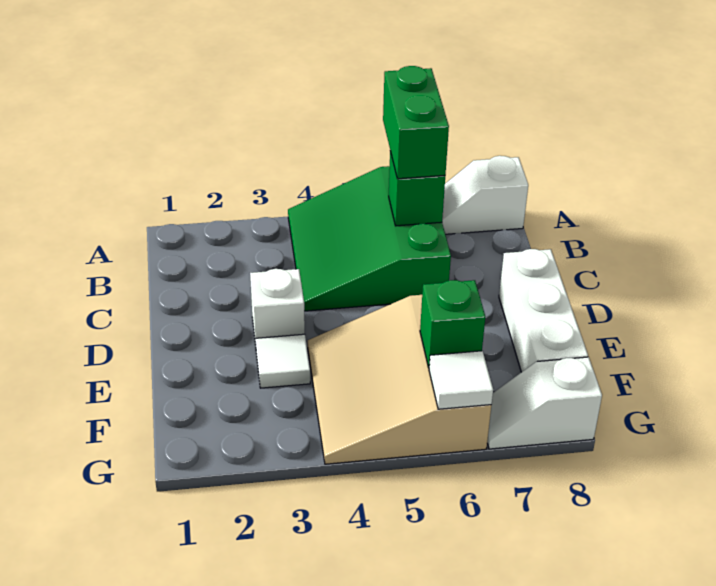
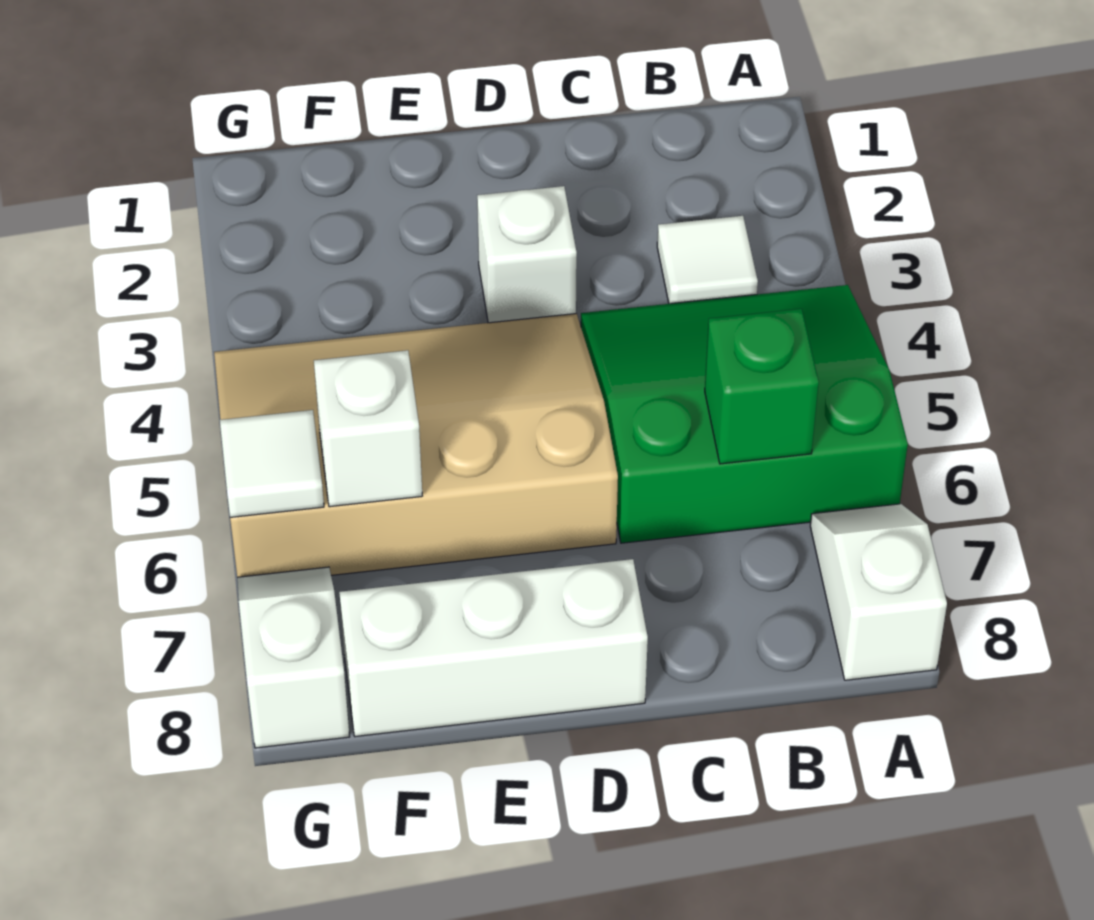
green 1x2 brick [383,66,449,179] -> none
white 1x1 tile [256,334,310,388] -> white 1x1 tile moved to [657,216,758,304]
tan 3x3 slope [308,295,491,464] -> tan 3x4 slope [214,314,618,577]
green 1x1 brick [420,280,485,367] -> white 1x1 brick [314,350,422,507]

